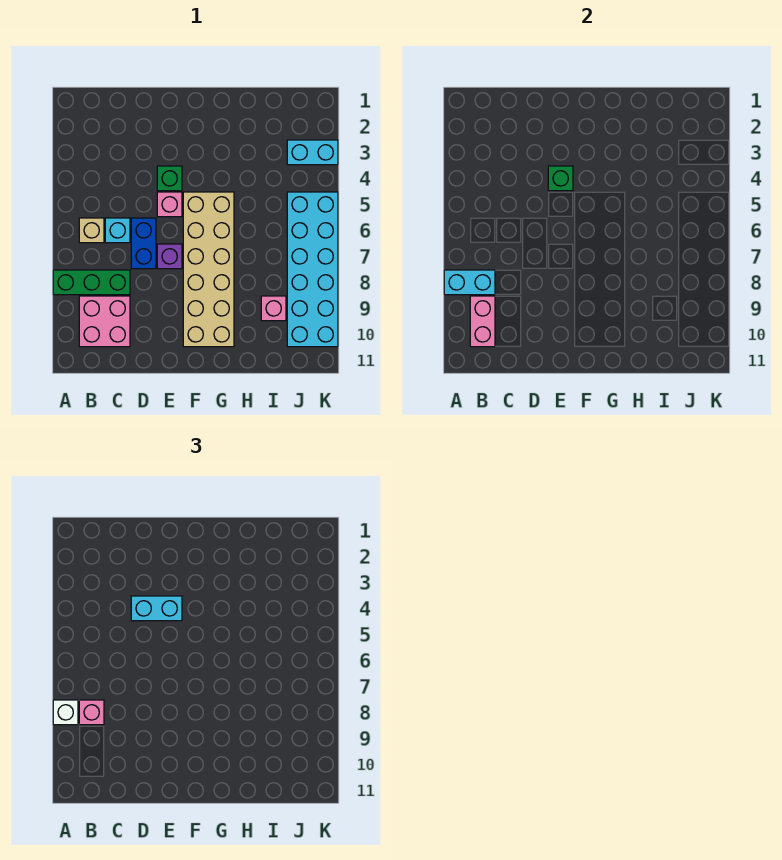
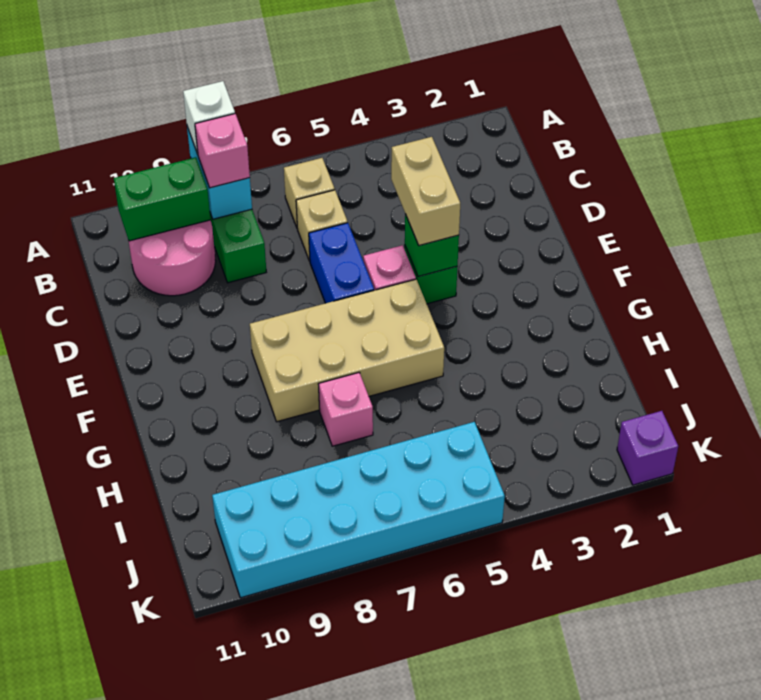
pink 2x2 brick [79,296,130,347] -> pink 2x2 round brick [129,220,216,296]
pink 1x2 brick [470,296,495,347] -> green 1x2 brick [114,157,211,241]
cyan 1x1 brick [105,218,130,243] -> tan 1x1 brick [296,190,347,261]
cyan 1x2 brick [131,596,182,621] -> tan 1x2 brick [391,137,460,246]
blue 1x2 brick [131,218,156,269] -> blue 1x2 brick turned to [309,223,374,303]
purple 1x1 brick [157,244,182,269] -> purple 1x1 brick moved to [617,411,678,485]
tan 2x6 brick [183,192,234,347] -> tan 2x4 brick [250,279,444,422]
pink 1x1 brick [261,296,286,321] -> pink 1x1 brick moved to [319,373,373,446]
cyan 1x2 brick [287,140,338,165] -> none

